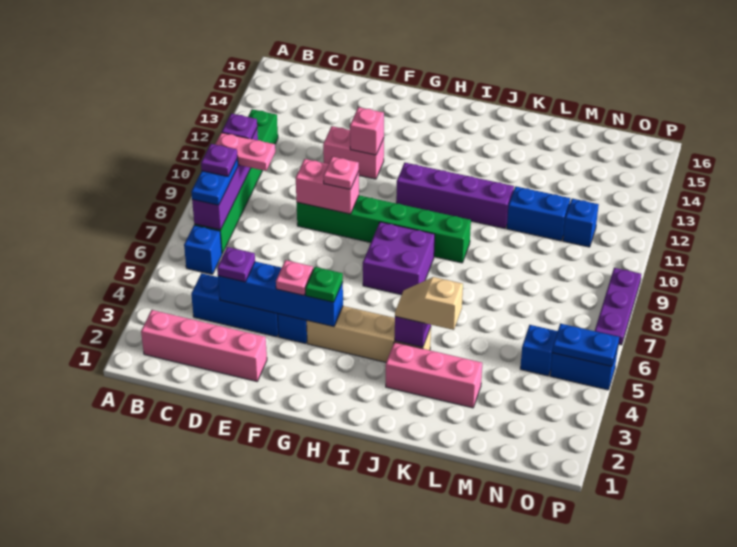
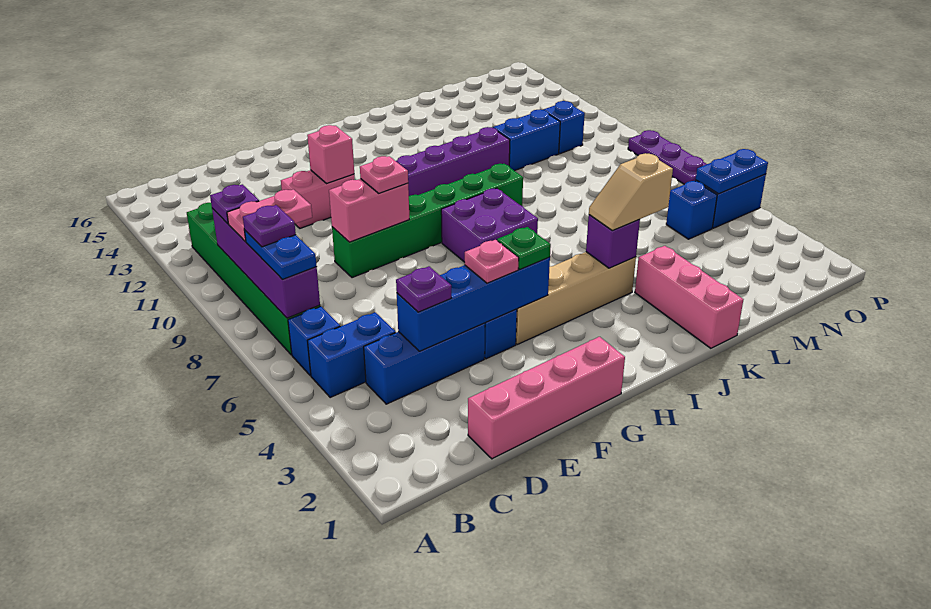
pink 1x4 brick [141,310,267,381] -> pink 1x4 brick moved to [468,337,625,459]
none -> blue 1x2 brick [307,312,396,398]
pink 1x3 brick [386,342,482,408] -> pink 1x3 brick turned to [635,246,743,348]

